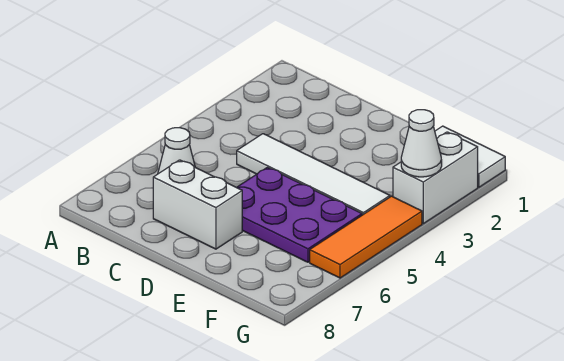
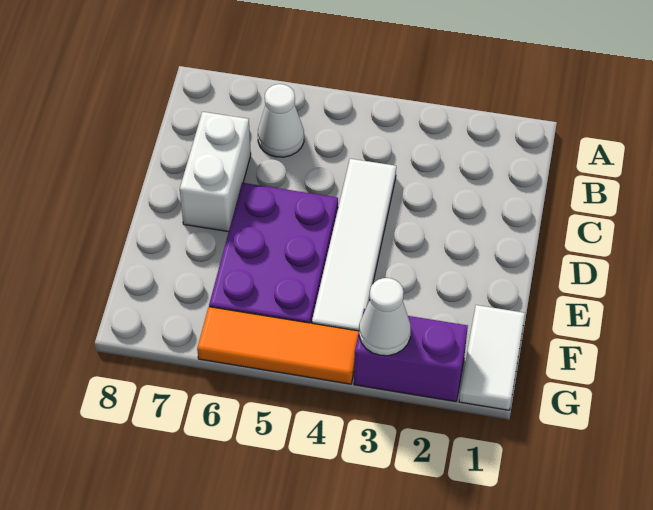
white 1x2 brick [393,132,478,224] -> purple 1x2 brick [354,309,468,402]

